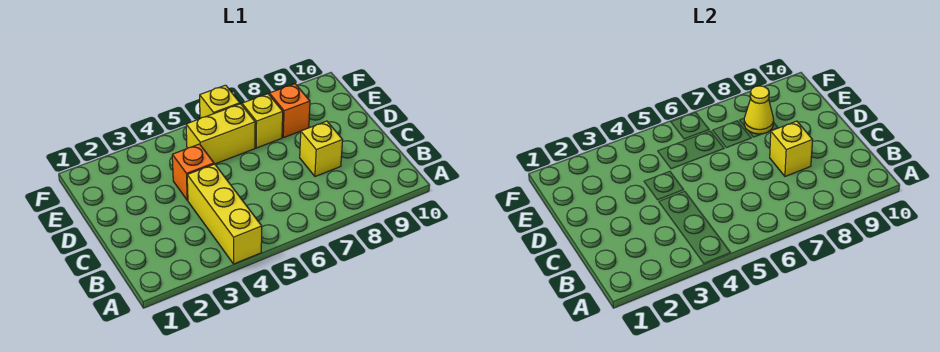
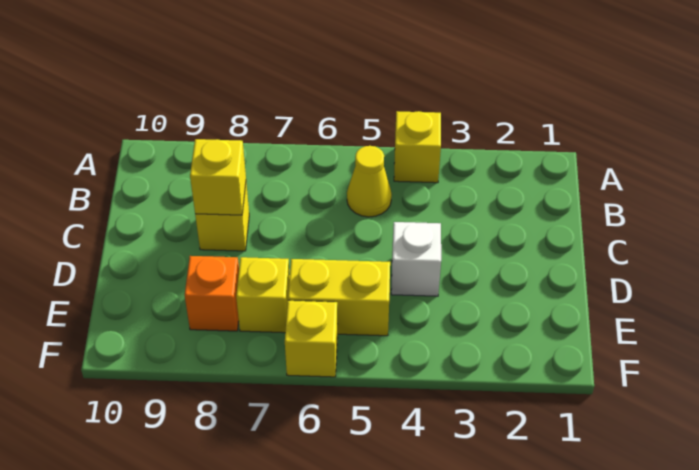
yellow 1x3 brick [187,164,262,264] -> yellow 1x1 brick [394,111,441,183]
orange 1x1 brick [172,144,214,200] -> white 1x1 brick [391,222,441,296]
yellow 1x1 cone [744,86,774,134] -> yellow 1x1 cone moved to [347,146,392,217]

